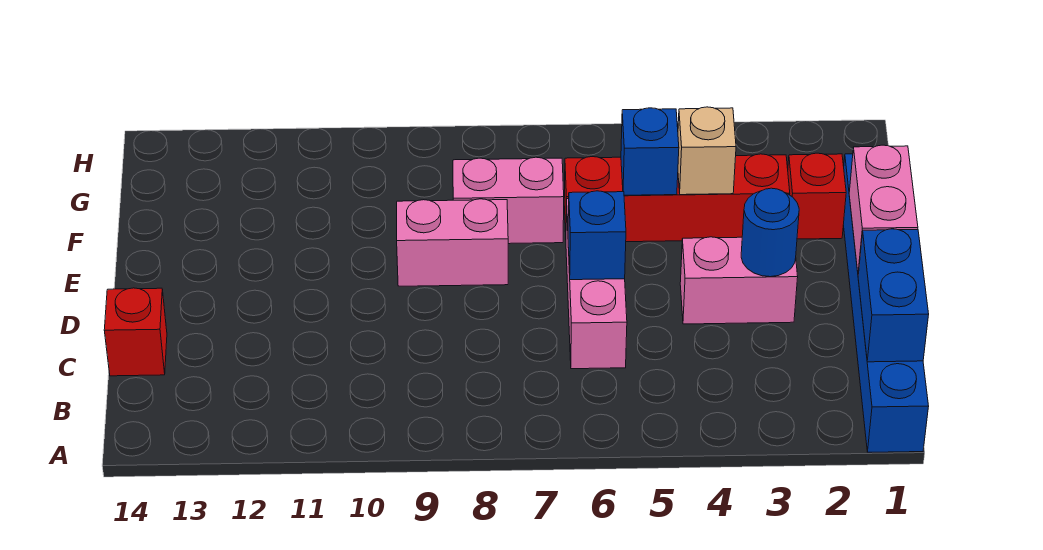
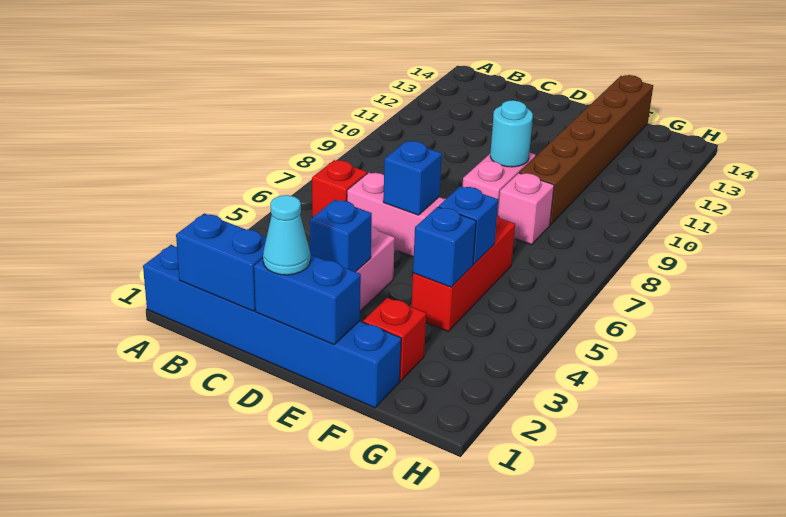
red 1x1 brick [104,288,167,376] -> red 1x1 brick moved to [312,160,367,218]
pink 1x2 brick [849,145,918,274] -> blue 1x2 brick [254,254,361,344]
none -> cyan 1x1 cone [263,195,310,275]
blue 1x1 round brick [741,188,799,277] -> blue 1x1 brick [310,200,372,272]
none -> cyan 1x1 round brick [490,100,533,167]
red 1x4 brick [564,154,790,242] -> red 1x3 brick [412,215,515,331]
tan 1x1 brick [678,107,736,195] -> blue 1x1 brick [413,207,476,287]
pink 1x2 brick [453,157,564,244] -> pink 1x1 brick [498,173,554,245]
none -> brown 1x6 brick [519,75,653,225]

